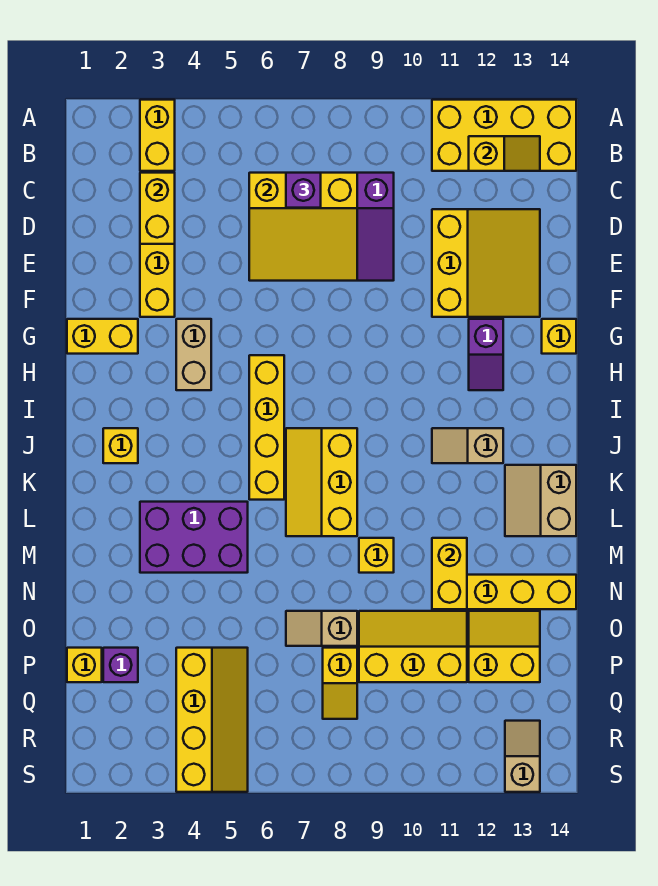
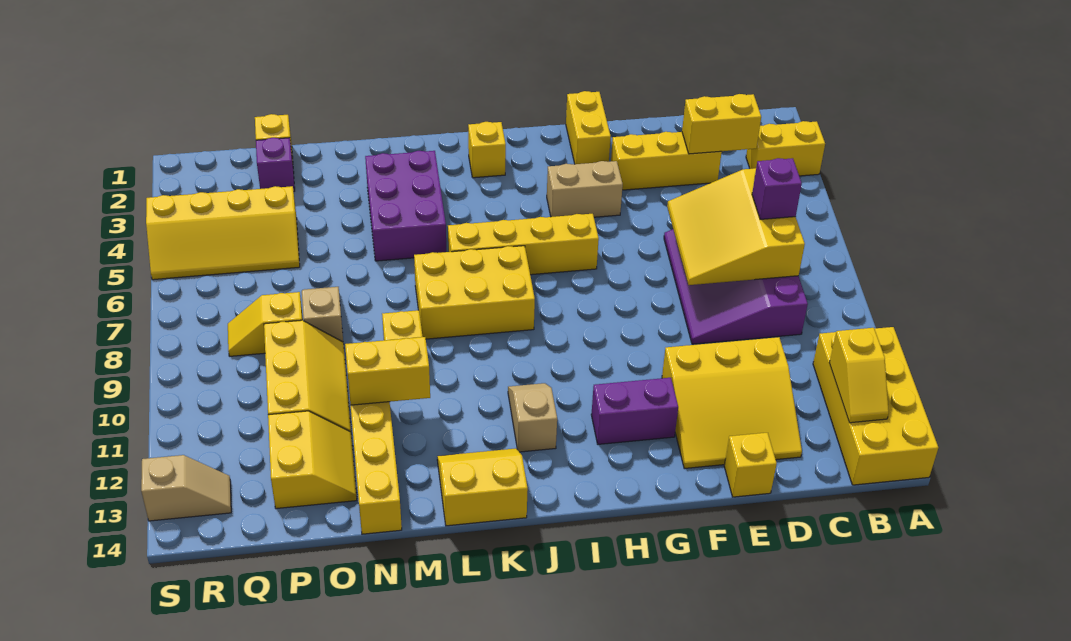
purple 1x2 slope [469,319,503,390] -> purple 1x2 brick [591,378,678,444]
yellow 1x1 brick [542,319,576,354] -> yellow 1x1 brick moved to [724,433,777,497]
yellow 2x3 slope [286,428,357,536] -> yellow 2x3 brick [414,246,535,339]
tan 2x2 slope [505,465,576,536] -> yellow 2x2 slope [437,448,528,526]

